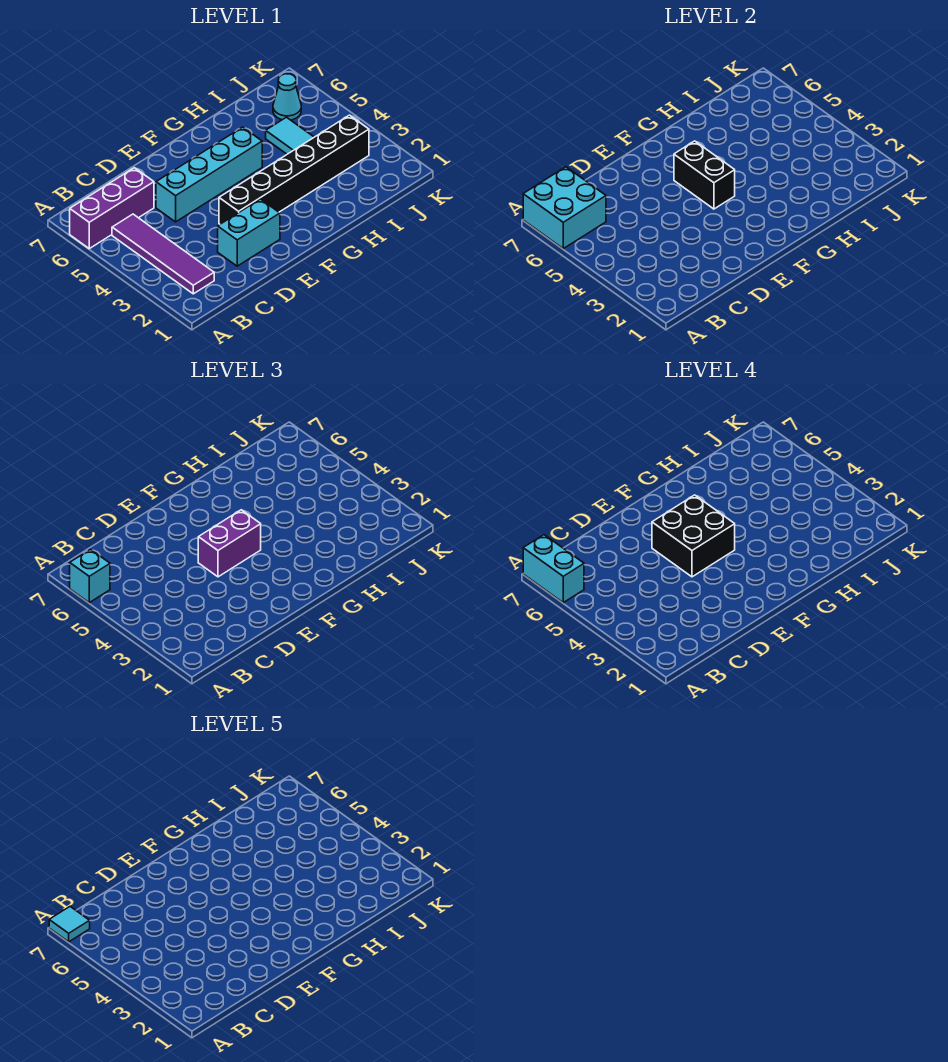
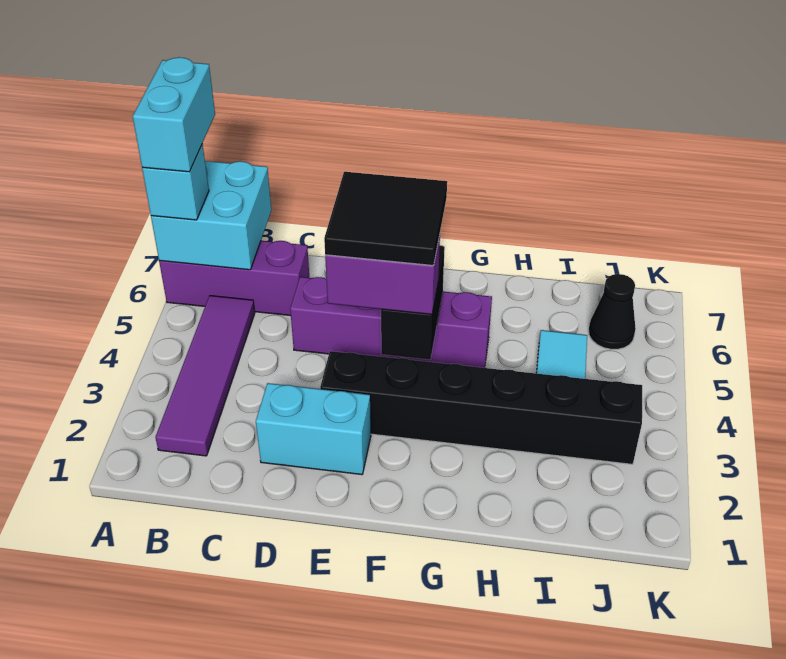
cyan 1x1 tile [49,907,90,942] -> none
cyan 1x4 brick [156,127,262,222] -> purple 1x4 brick [290,277,492,368]
black 2x2 brick [652,495,735,577] -> black 2x2 tile [324,172,447,266]
cyan 1x1 cone [273,74,301,120] -> black 1x1 cone [588,274,636,349]

